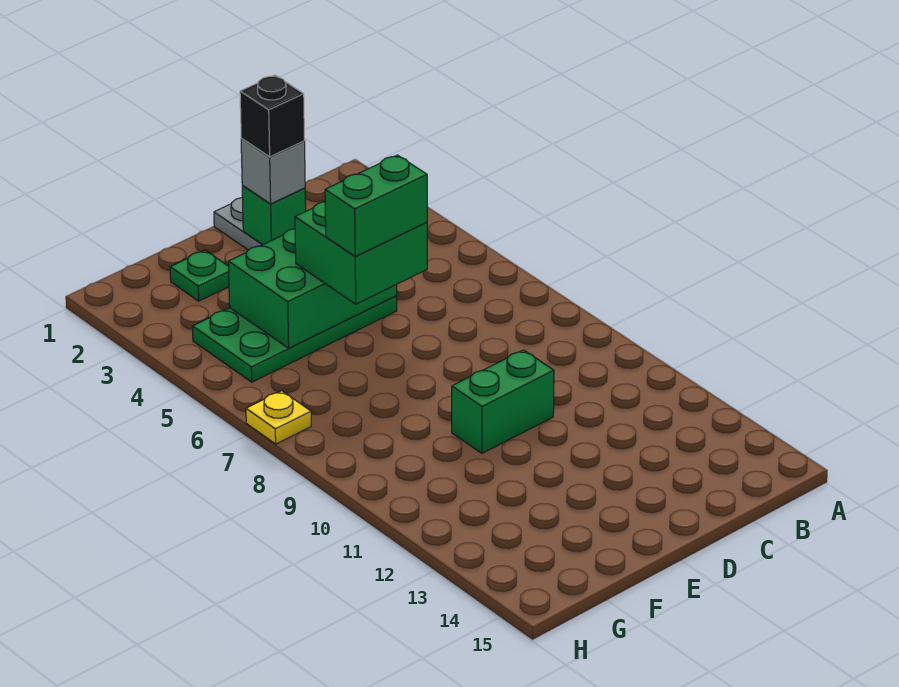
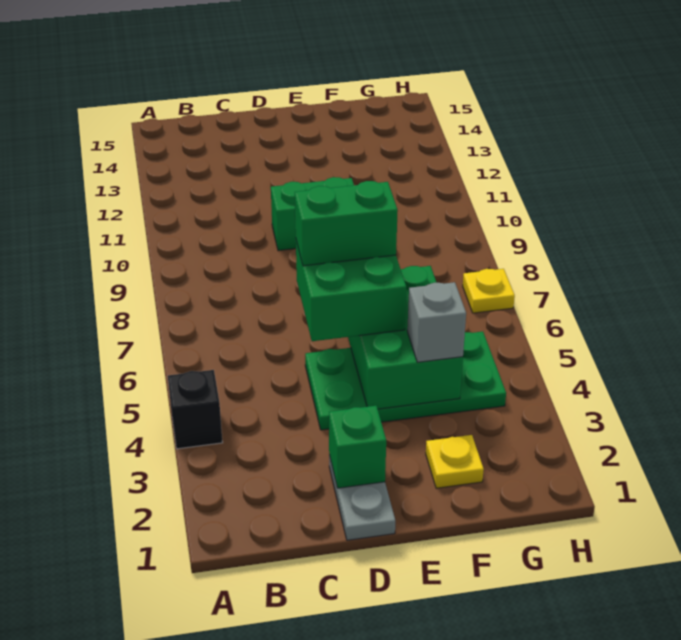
grey 1x1 brick [241,138,305,204] -> grey 1x1 brick moved to [407,282,466,362]
black 1x1 brick [240,75,305,157] -> black 1x1 brick moved to [168,370,223,449]
green 2x3 brick [228,229,397,348] -> green 2x3 brick turned to [348,266,463,409]
green 1x1 plate [170,250,229,301] -> yellow 1x1 plate [426,435,484,488]

